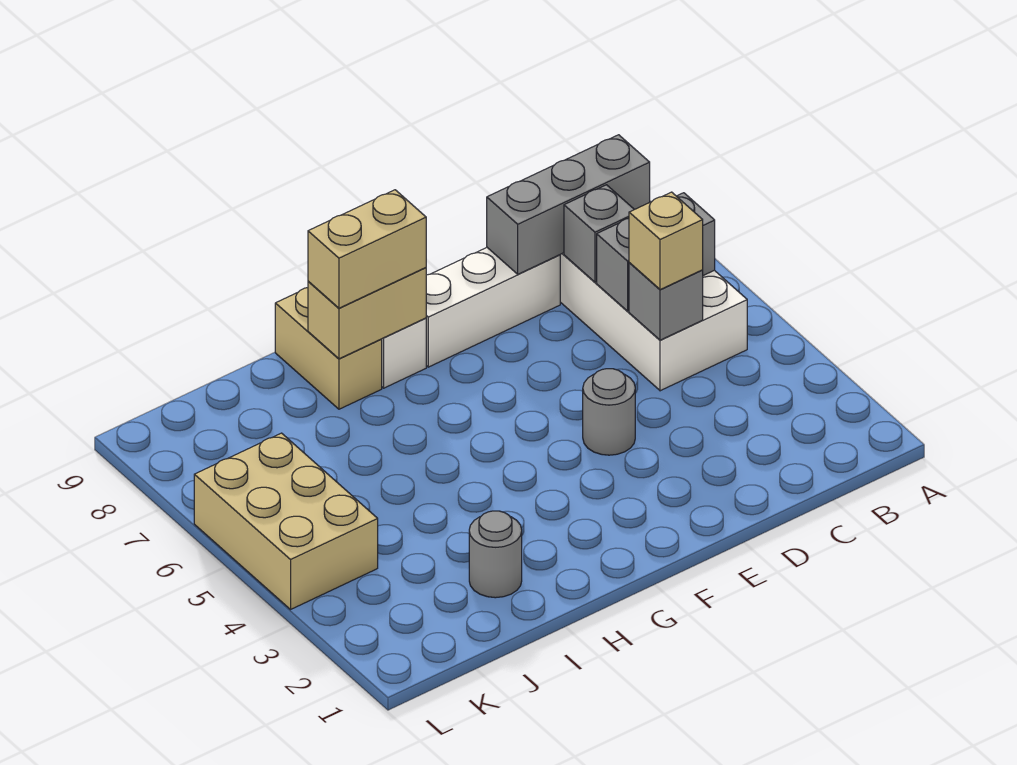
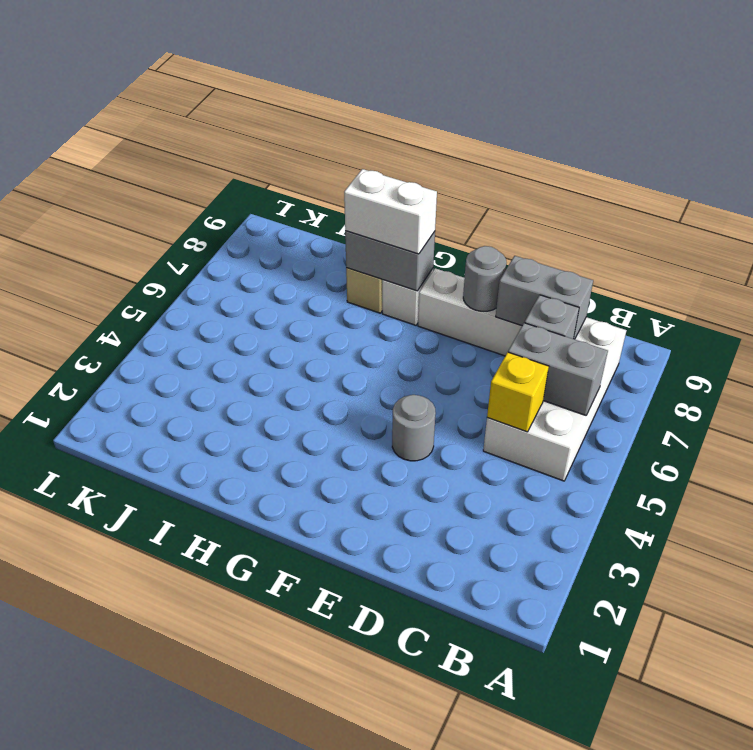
grey 1x3 brick [487,135,650,274] -> grey 1x2 brick [496,256,593,339]
grey 1x1 brick [629,263,703,340] -> yellow 1x1 brick [487,352,549,432]
tan 1x1 brick [629,192,703,290] -> none
tan 1x2 brick [308,268,426,359] -> grey 1x2 brick [345,231,435,291]
tan 1x2 brick [308,190,426,308] -> white 1x2 brick [344,169,437,254]
grey 1x1 round brick [469,511,522,598] -> grey 1x1 round brick moved to [463,246,506,311]
tan 2x3 brick [194,433,378,609] -> none

